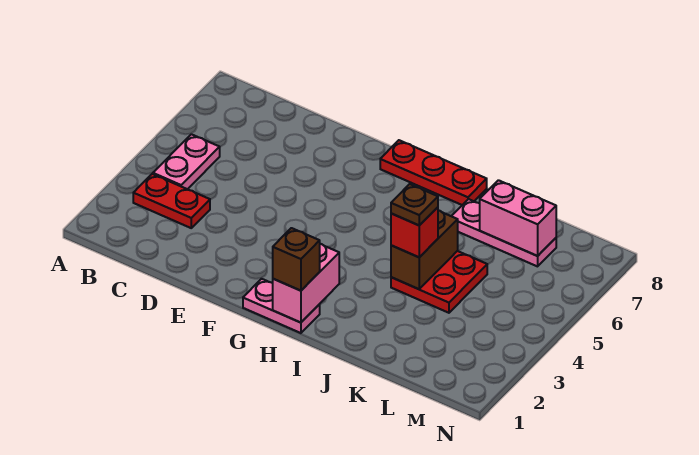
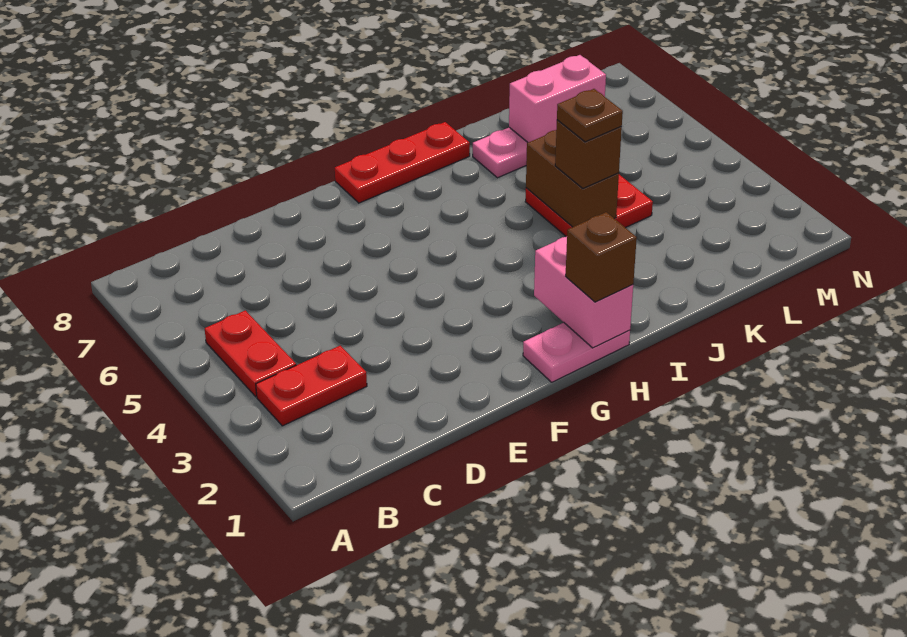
pink 1x2 plate [153,134,220,189] -> red 1x2 plate [205,310,296,397]
red 1x1 brick [391,207,438,257] -> brown 1x1 brick [555,120,622,189]

